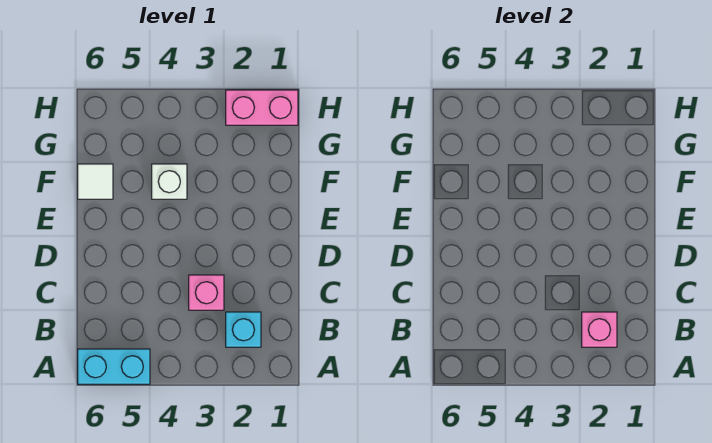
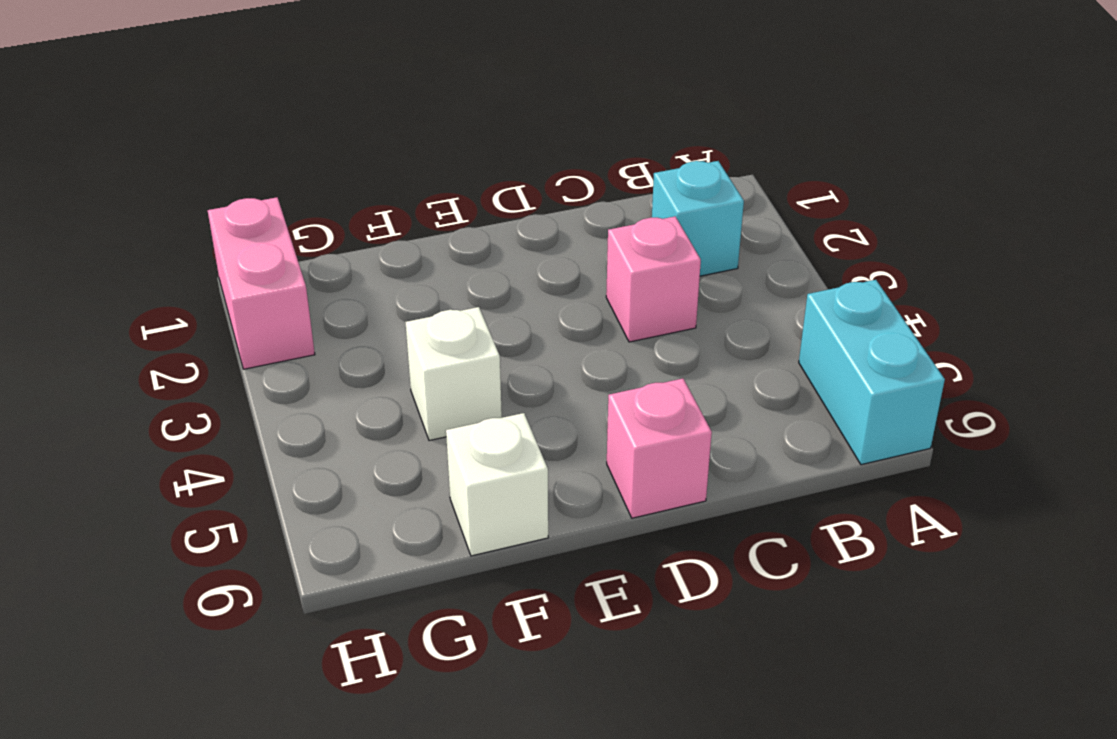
pink 1x1 brick [582,312,617,347] -> pink 1x1 brick moved to [607,379,712,518]
white 1x1 tile [78,164,113,199] -> white 1x1 brick [446,413,548,556]

